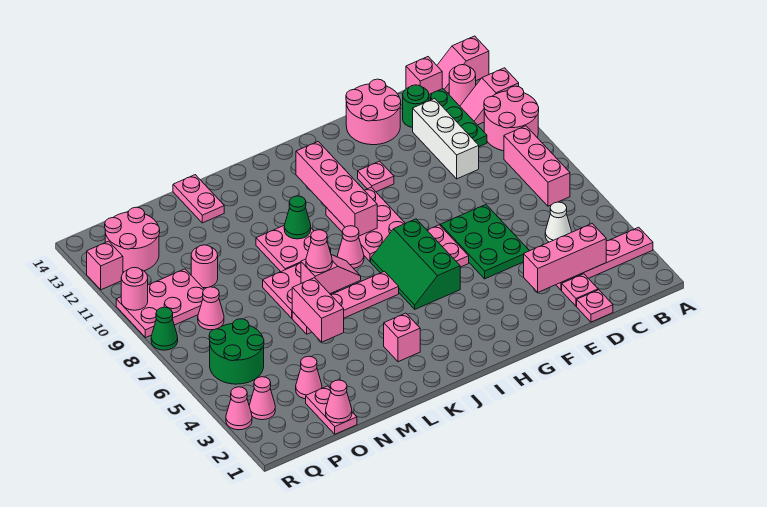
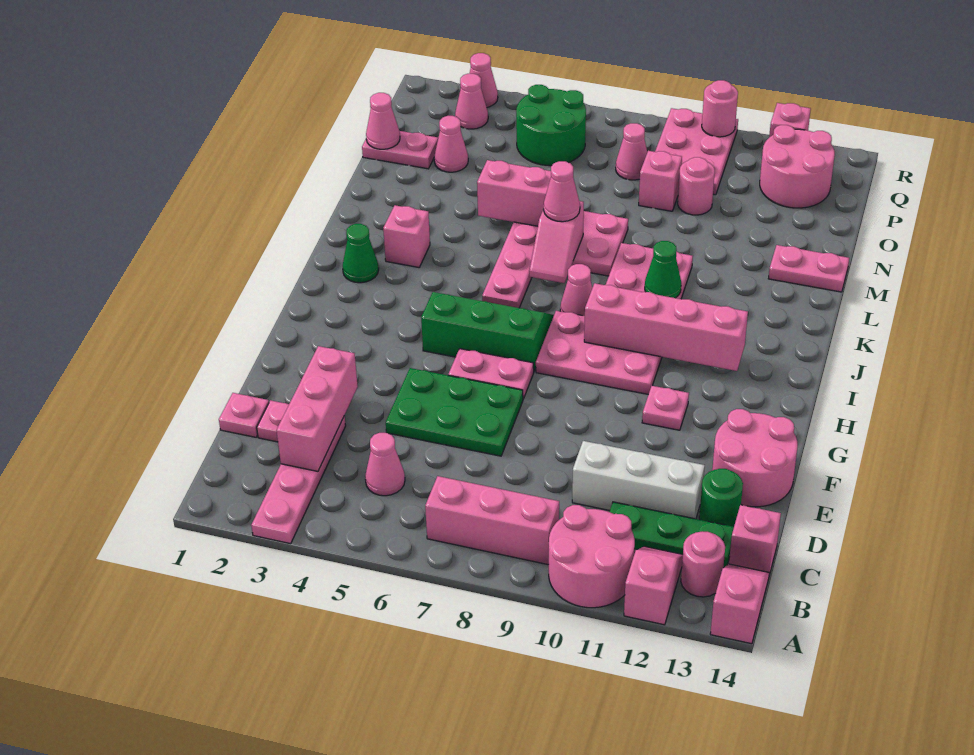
white 1x1 cone [545,202,571,242] -> pink 1x1 cone [365,433,405,496]
none -> pink 1x1 brick [639,151,682,211]
green 1x1 cone [151,307,178,350] -> green 1x1 cone moved to [343,224,379,283]

